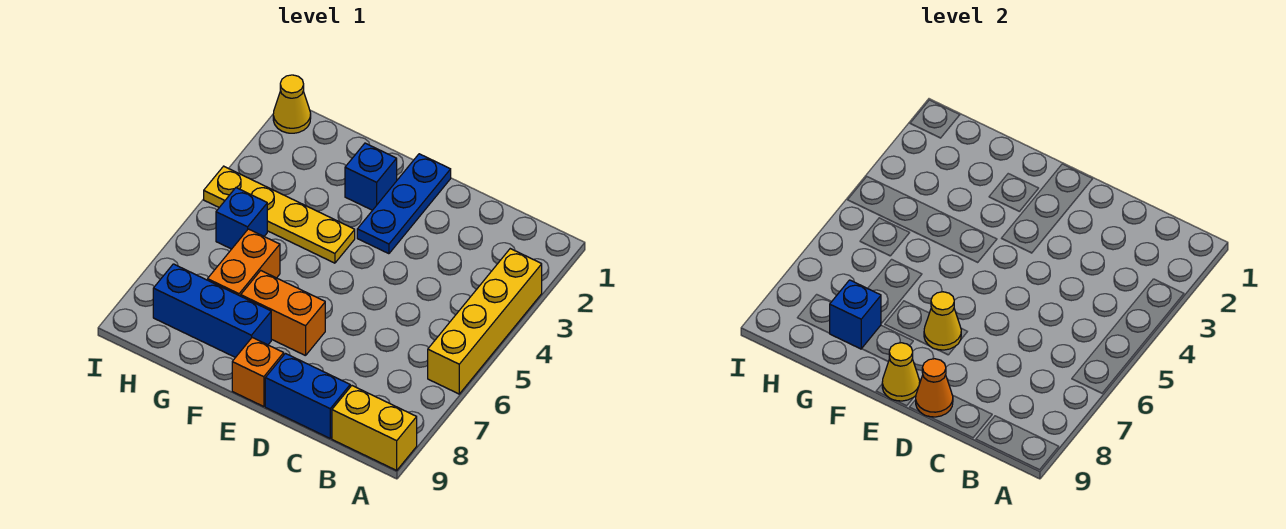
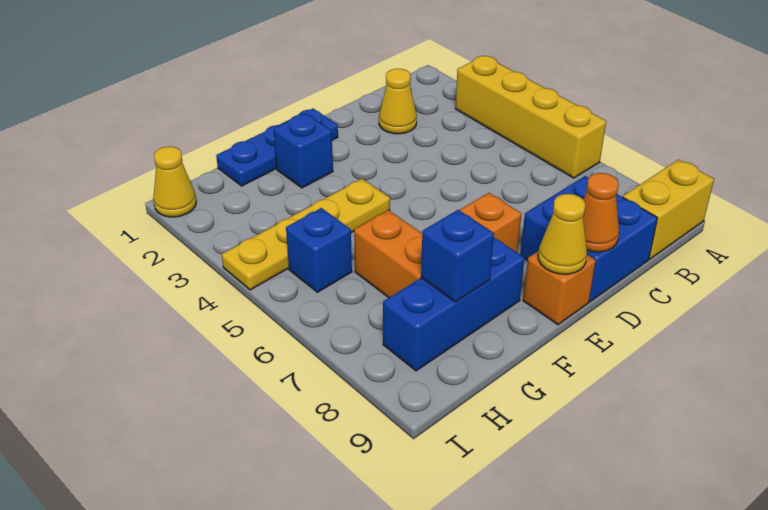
blue 1x2 brick [265,354,350,438] -> blue 2x2 brick [520,176,657,302]
blue 1x3 plate [357,154,451,254] -> blue 1x3 plate turned to [216,109,338,186]
yellow 1x1 cone [924,292,961,350] -> yellow 1x1 cone moved to [379,69,417,134]

